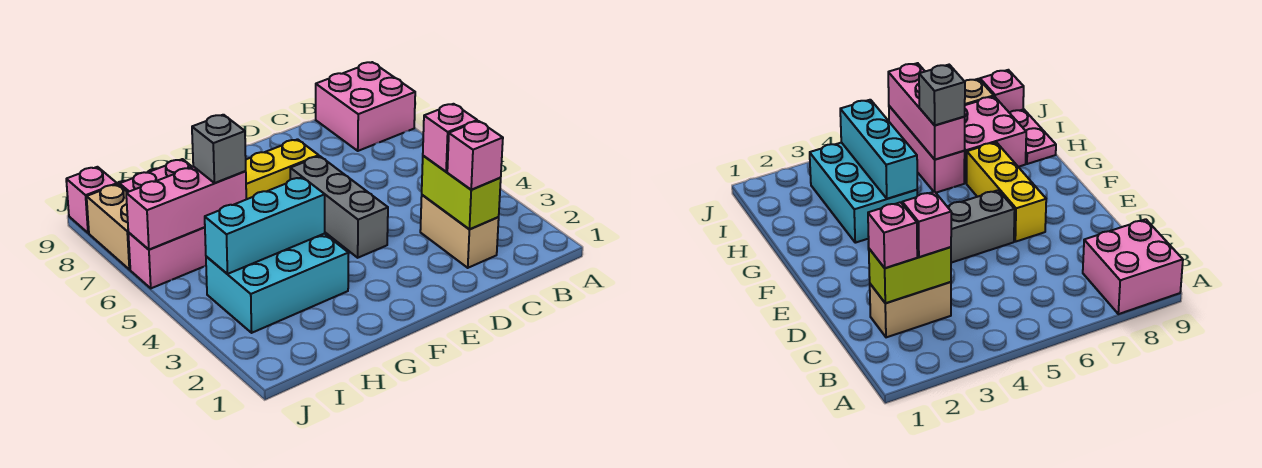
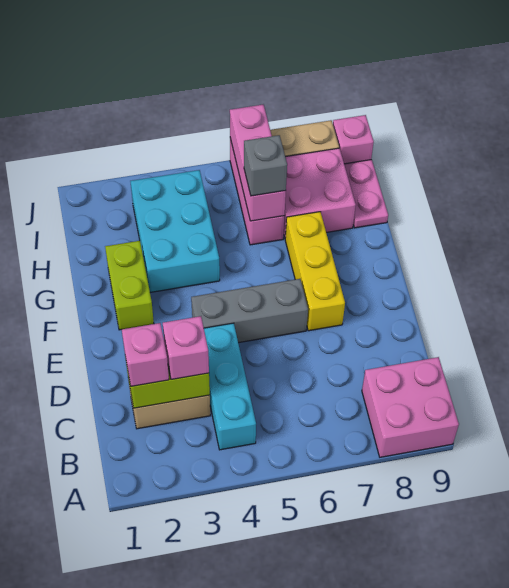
none -> lime 1x2 brick [105,241,154,330]
cyan 1x3 brick [205,177,325,274] -> cyan 1x3 brick moved to [204,323,256,450]

